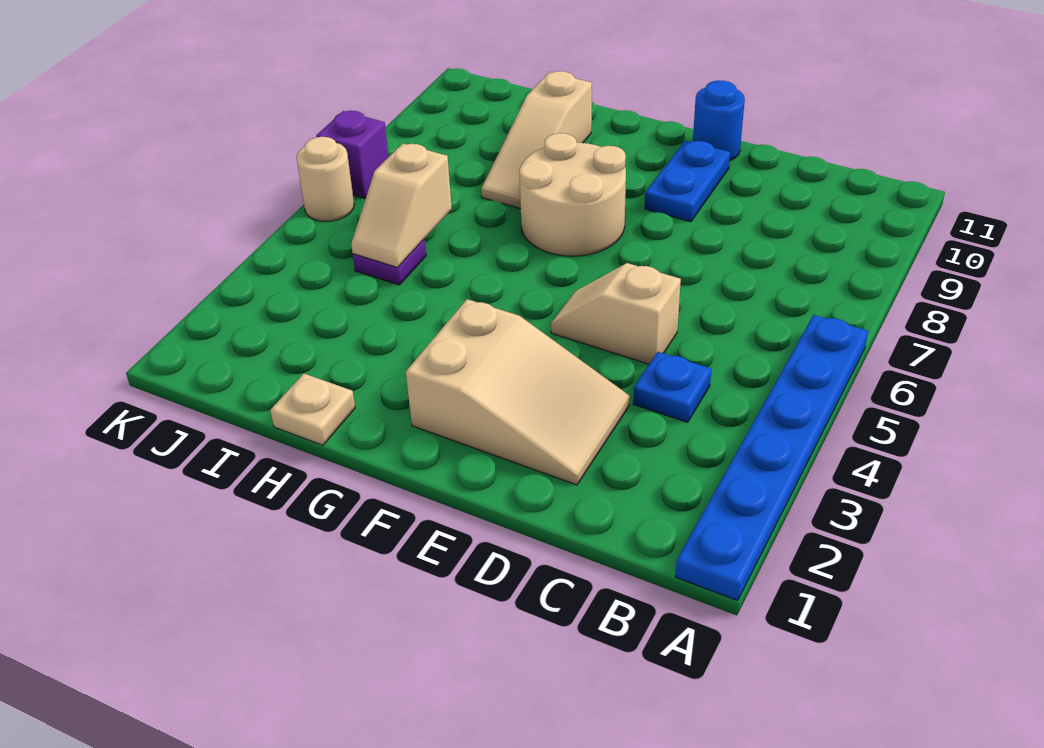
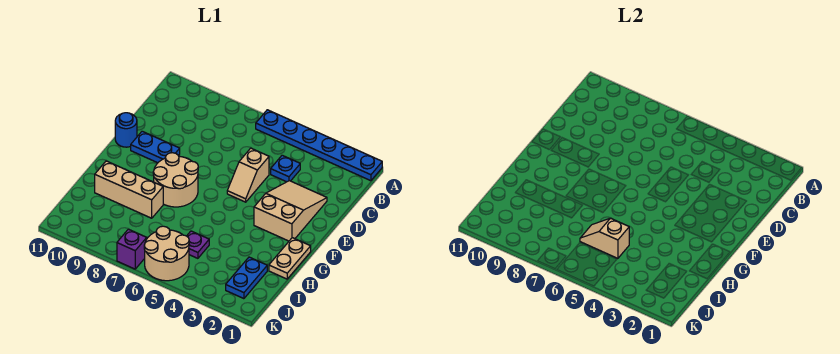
tan 1x1 plate [270,374,355,445] -> tan 1x2 plate [269,238,311,279]
tan 1x3 slope [481,71,592,209] -> tan 1x3 brick [95,161,163,218]
none -> blue 1x2 plate [226,257,267,299]
tan 1x2 slope [351,144,452,267] -> tan 1x2 slope turned to [580,218,629,258]
tan 1x1 round brick [296,137,354,221] -> tan 2x2 round brick [144,226,189,281]

